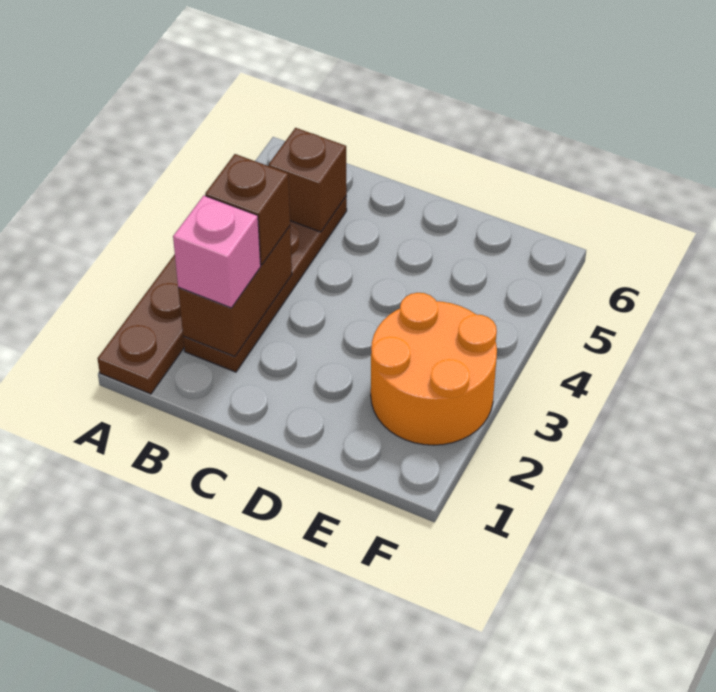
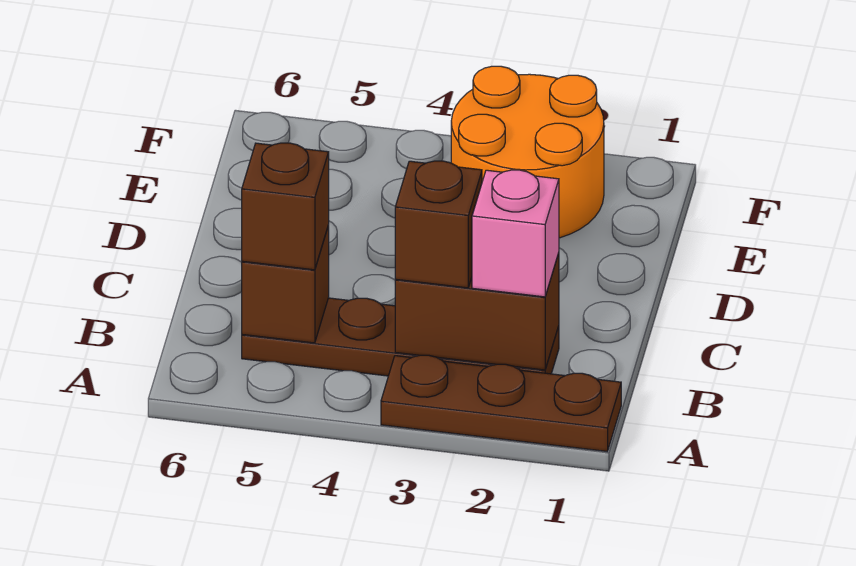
none -> brown 1x1 brick [242,143,329,270]

